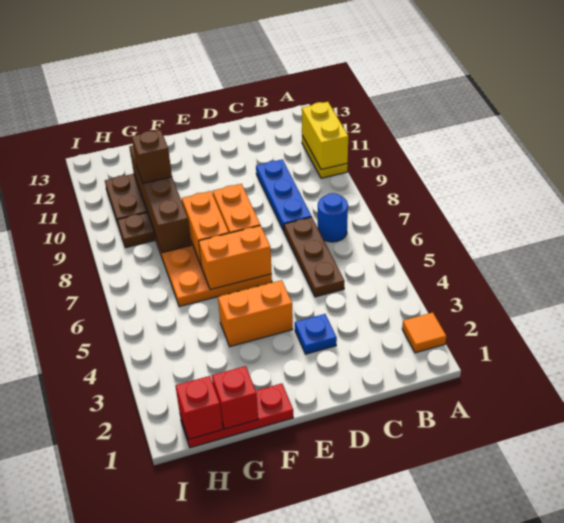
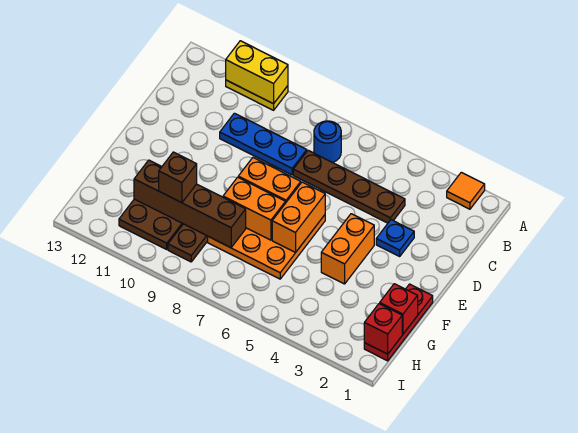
brown 1x3 plate [284,217,345,297] -> brown 1x4 plate [293,150,405,223]

